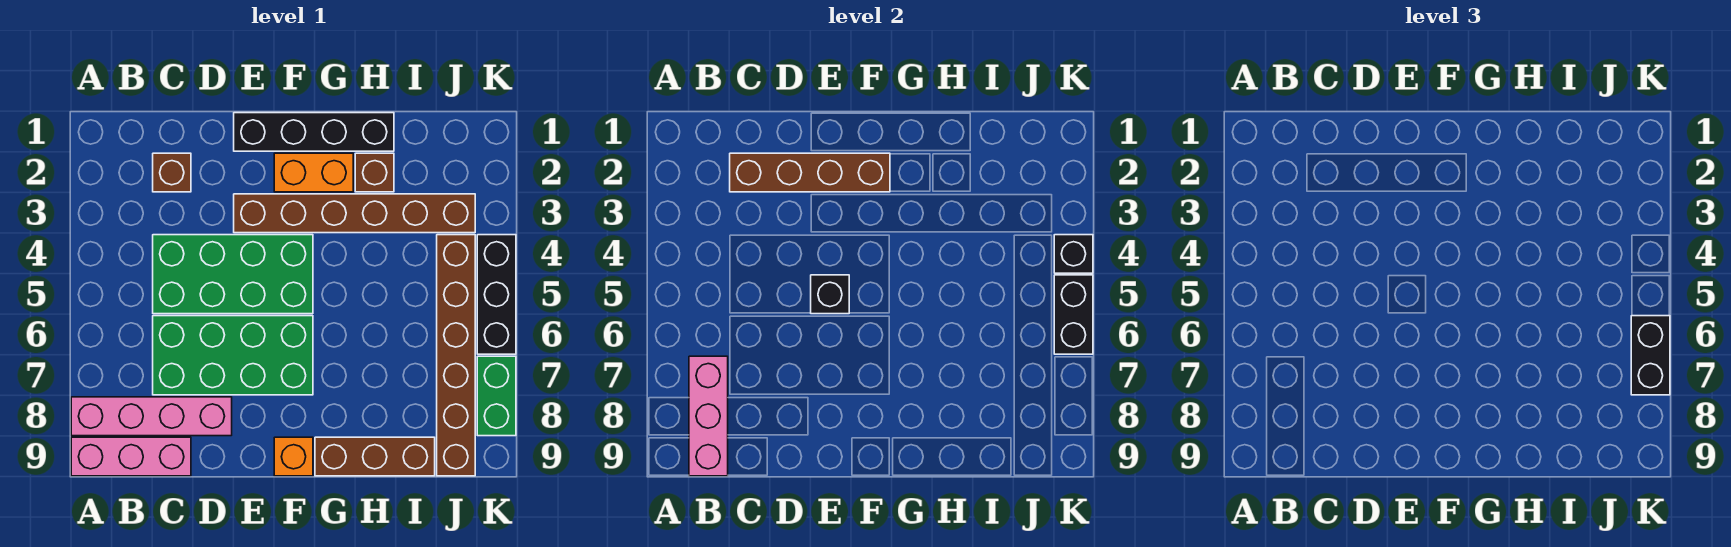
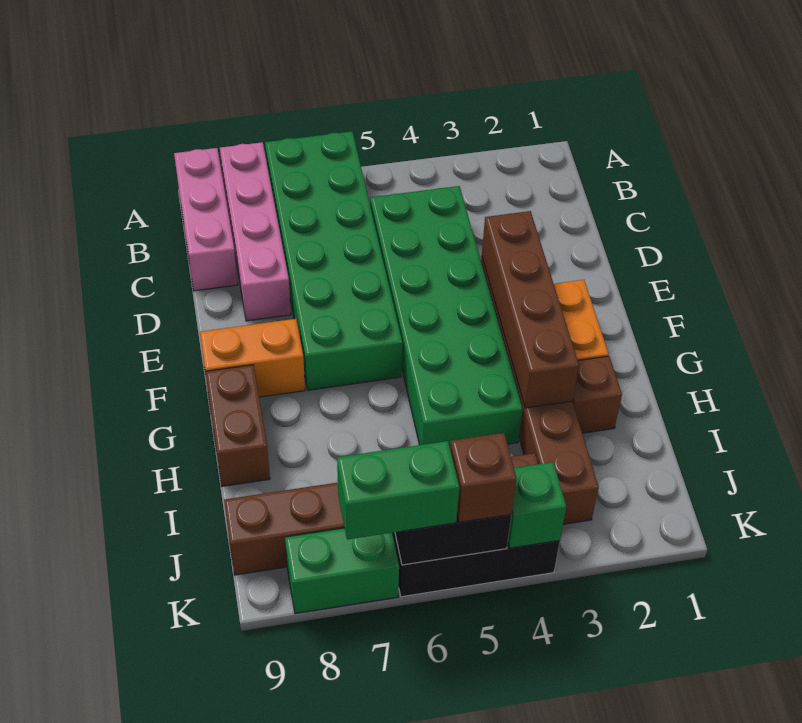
pink 1x3 brick [689,356,728,476] -> none
brown 1x1 brick [153,153,191,192] -> brown 1x1 brick moved to [450,433,517,522]
brown 1x4 brick [730,153,890,192] -> brown 1x4 brick moved to [482,211,579,408]
green 2x4 brick [153,235,313,314] -> green 2x6 brick [370,186,523,446]
green 2x4 brick [153,316,313,395] -> green 2x6 brick [265,132,402,390]
black 1x4 brick [234,113,394,151] -> none
black 1x1 brick [811,275,849,314] -> none
orange 1x1 brick [274,437,313,476] -> orange 1x2 brick [200,319,305,397]
brown 1x3 brick [315,437,435,476] -> brown 1x2 brick [206,365,270,486]
black 1x1 brick [1054,235,1093,273] -> green 1x1 brick [508,462,566,548]
black 1x2 brick [1631,316,1670,395] -> green 1x2 brick [337,441,459,540]

